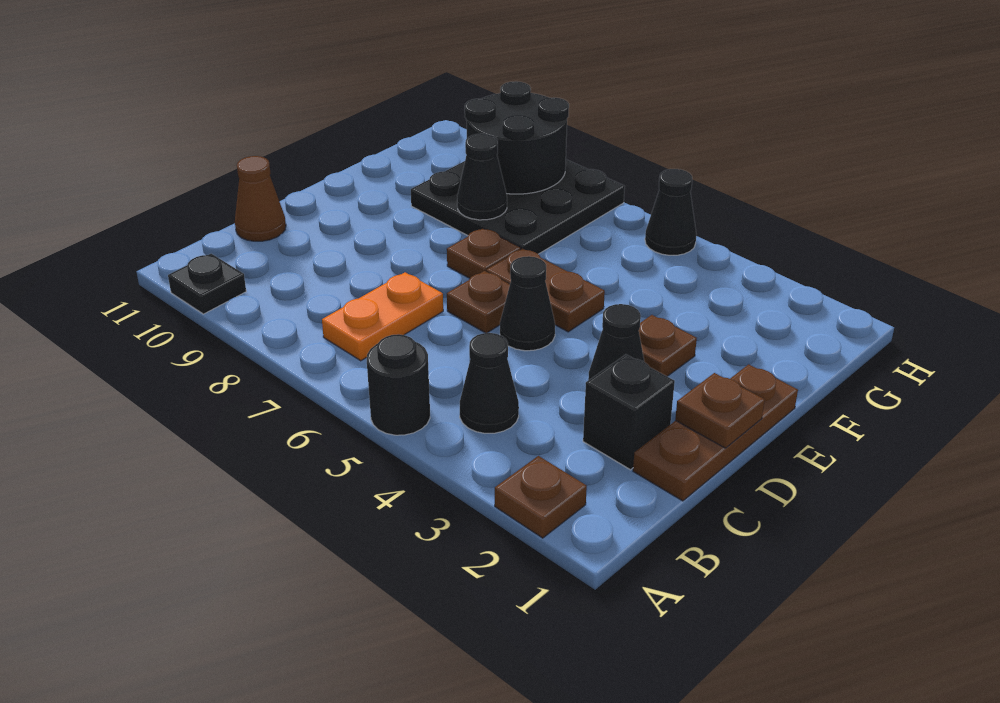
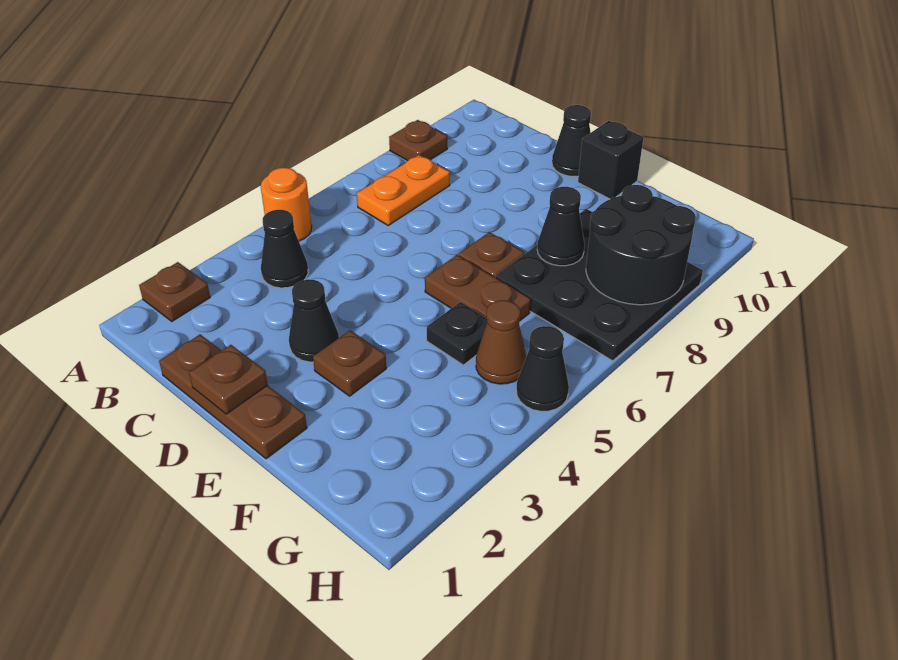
black 1x1 round brick [367,334,430,435] -> orange 1x1 round brick [261,168,312,241]
black 1x1 plate [168,254,246,314] -> black 1x1 plate moved to [427,302,487,365]
orange 1x2 plate [322,272,443,361] -> orange 1x2 plate turned to [357,155,450,225]
black 1x1 brick [583,354,675,470] -> black 1x1 brick moved to [578,121,644,199]
brown 1x1 cone [235,156,286,241] -> brown 1x1 cone moved to [476,300,526,384]
black 1x1 cone [500,256,555,351] -> black 1x1 cone moved to [552,105,591,176]
brown 1x1 plate [447,271,510,333] -> brown 1x1 plate moved to [389,120,447,161]
brown 1x2 plate [486,248,605,332] -> brown 1x2 plate turned to [425,255,531,320]

